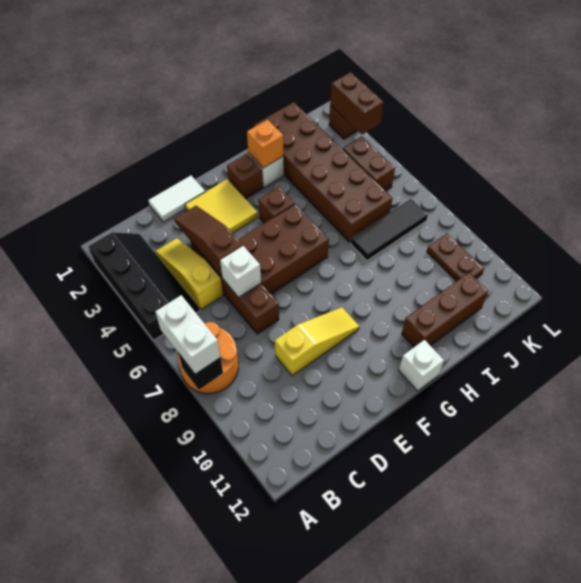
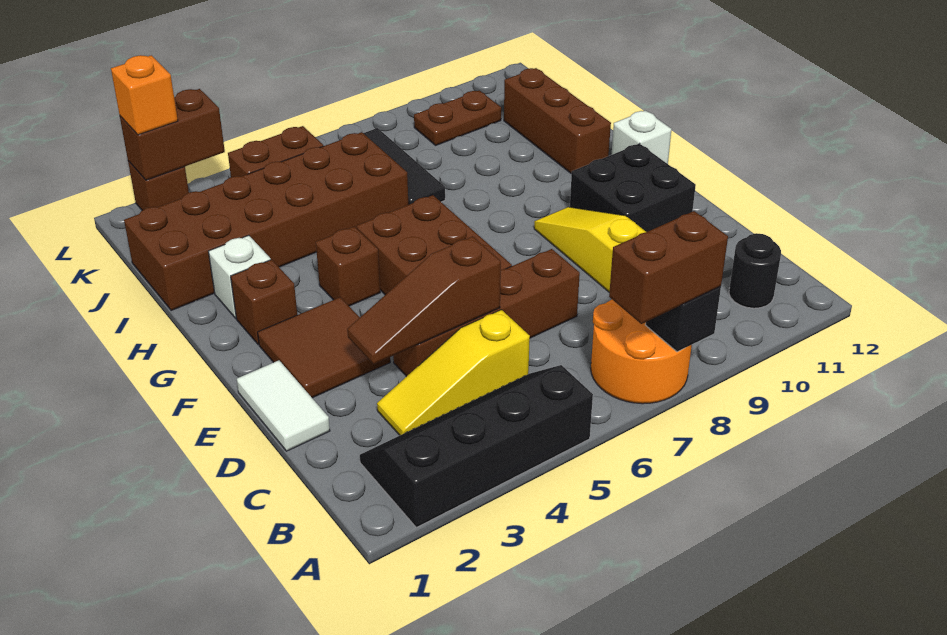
white 1x2 brick [155,295,220,374] -> brown 1x2 brick [609,211,728,324]
none -> black 1x1 round brick [729,233,781,308]
white 1x1 brick [220,246,261,297] -> none
yellow 2x2 tile [185,179,258,233] -> brown 2x2 tile [258,297,390,398]
none -> black 2x2 brick [570,143,696,232]
orange 1x1 brick [247,120,283,168] -> orange 1x1 brick moved to [111,55,178,135]

